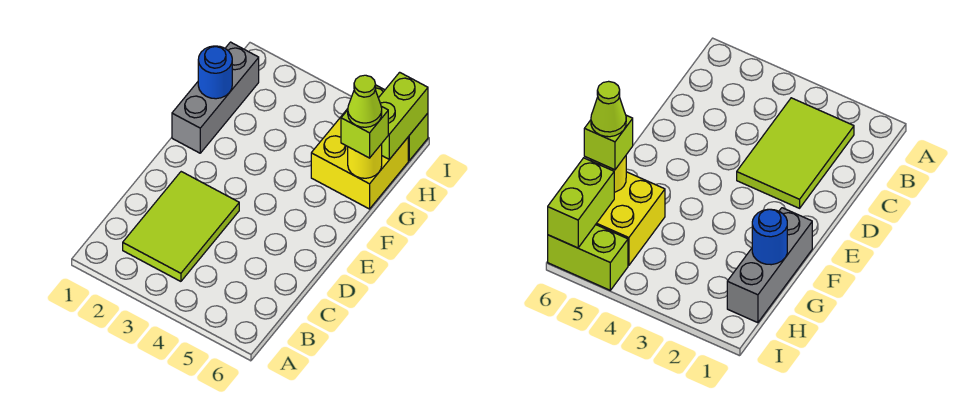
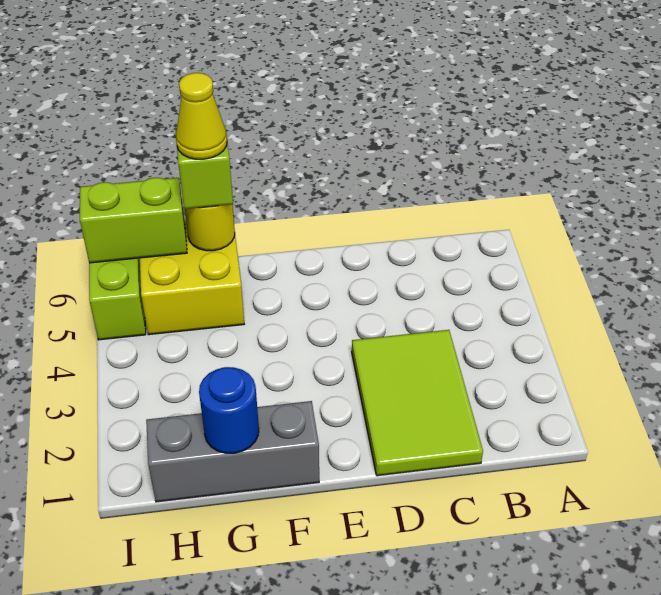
lime 2x3 tile [123,172,239,281] -> lime 2x3 tile turned to [352,330,483,476]
lime 1x1 cone [348,75,382,127] -> yellow 1x1 cone [176,73,227,159]

